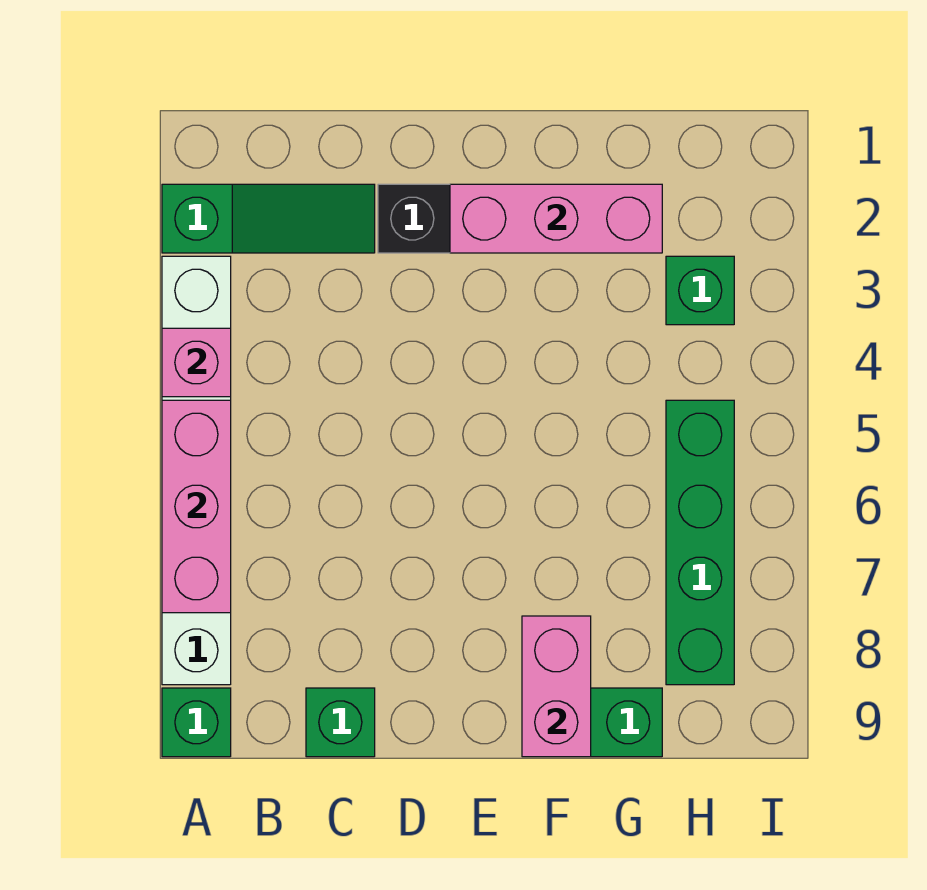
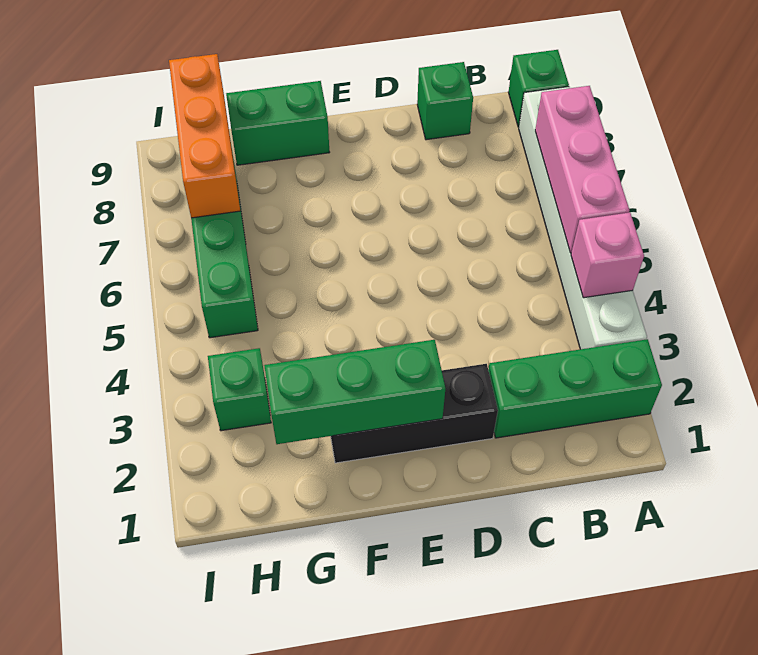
green 1x3 slope [162,184,375,253] -> green 1x3 brick [488,339,662,438]
pink 1x3 brick [450,184,662,253] -> green 1x3 brick [264,340,445,444]
pink 1x2 brick [522,616,591,757] -> none
none -> orange 1x3 brick [169,54,240,218]

